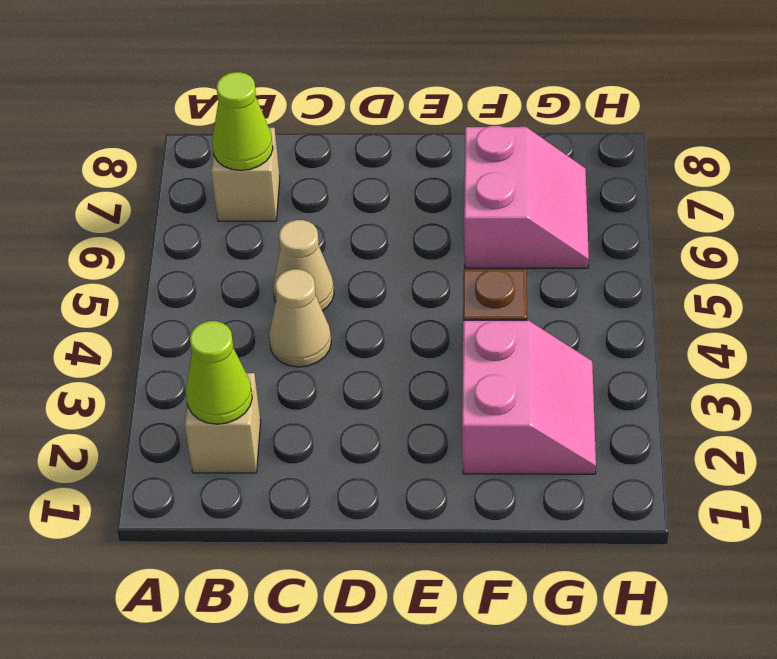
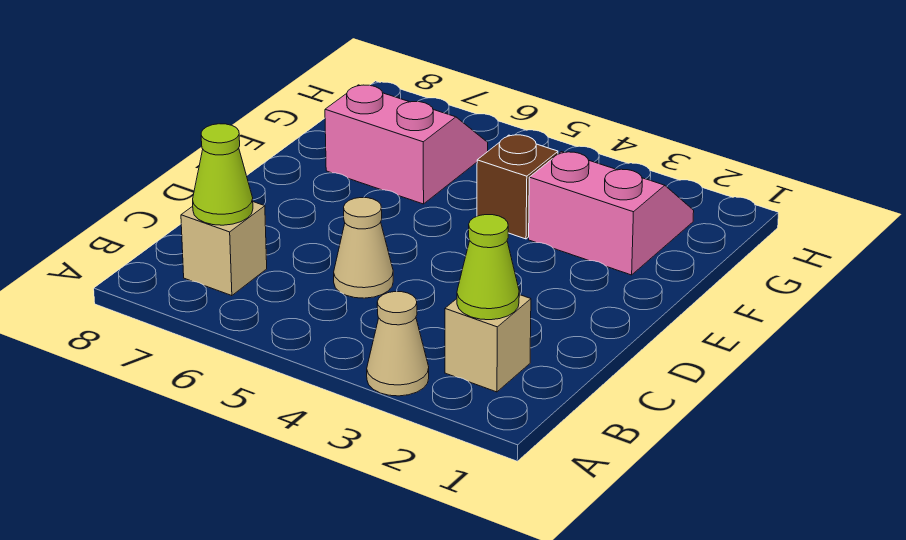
tan 1x1 cone [269,269,331,367] -> tan 1x1 cone moved to [367,292,429,396]

